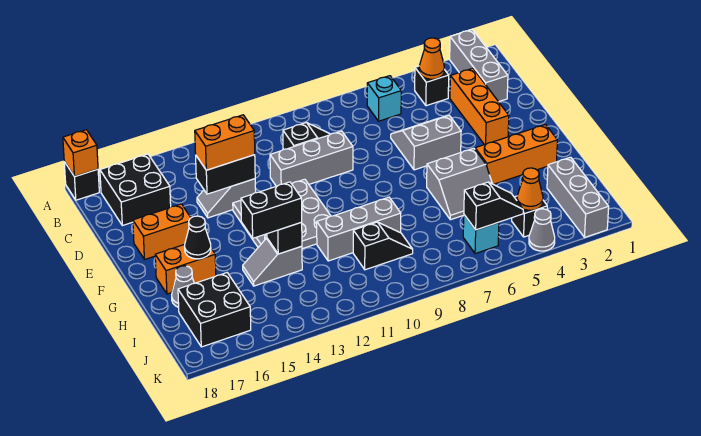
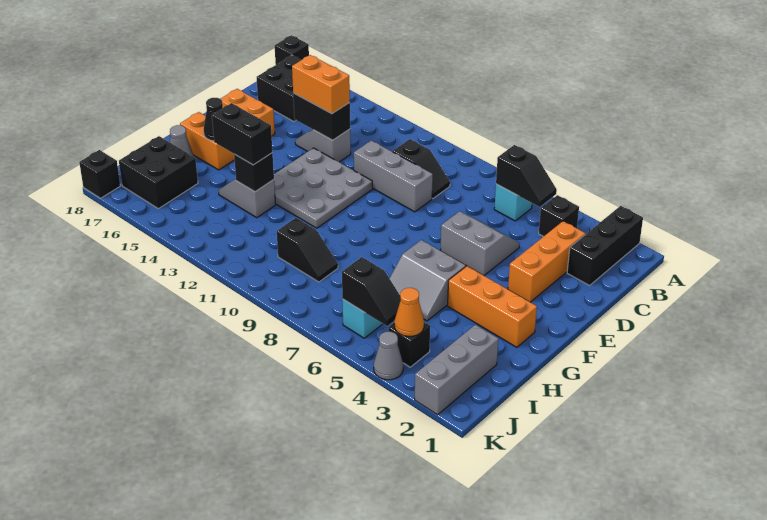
grey 1x3 brick [450,30,508,102] -> black 1x3 brick [567,206,643,286]
orange 1x1 brick [63,130,98,177] -> none
orange 1x1 cone [419,38,444,79] -> none
none -> black 1x2 slope [496,145,557,207]
grey 1x3 brick [317,197,401,261] -> none
none -> black 1x1 brick [79,150,120,198]

